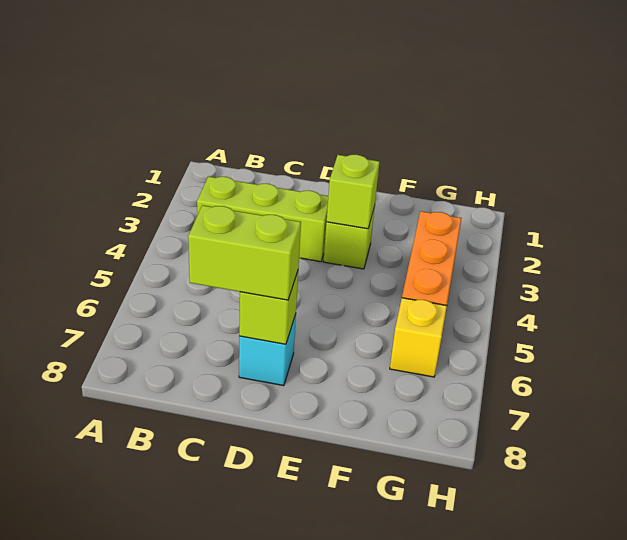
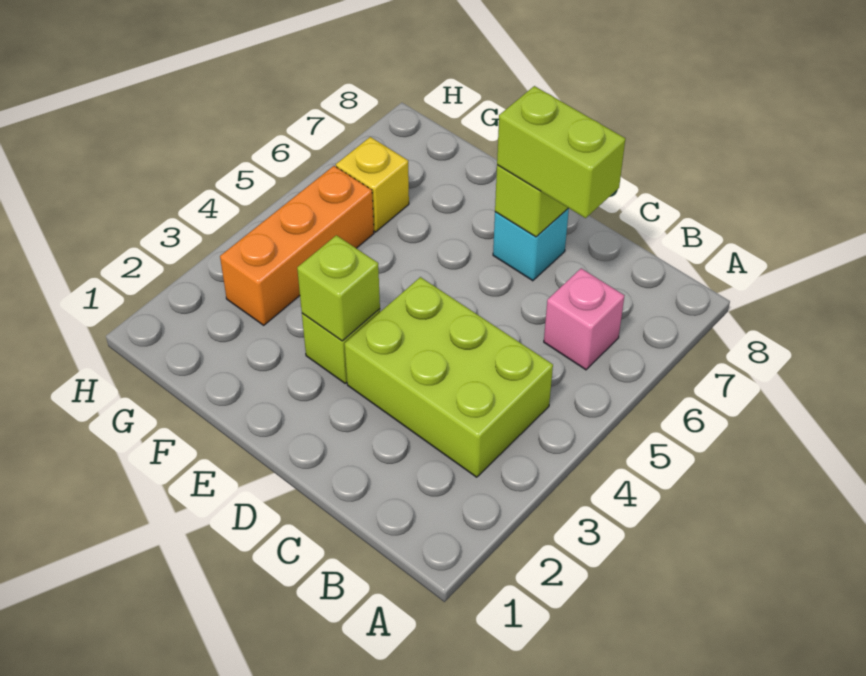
lime 1x3 brick [197,176,328,262] -> lime 2x3 brick [345,277,553,477]
none -> pink 1x1 brick [544,268,624,370]

